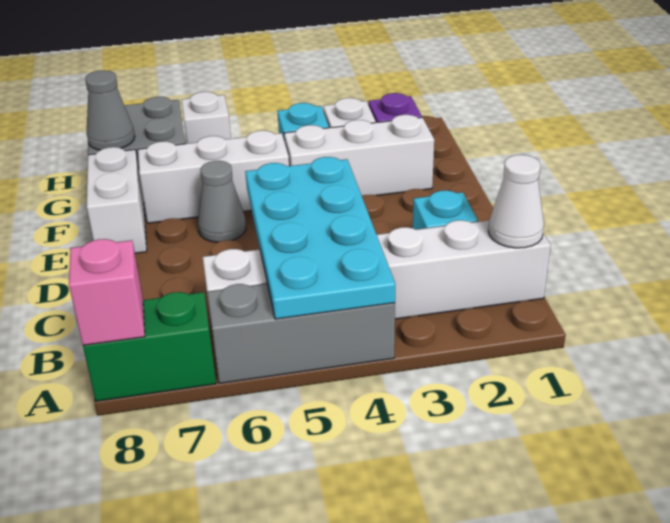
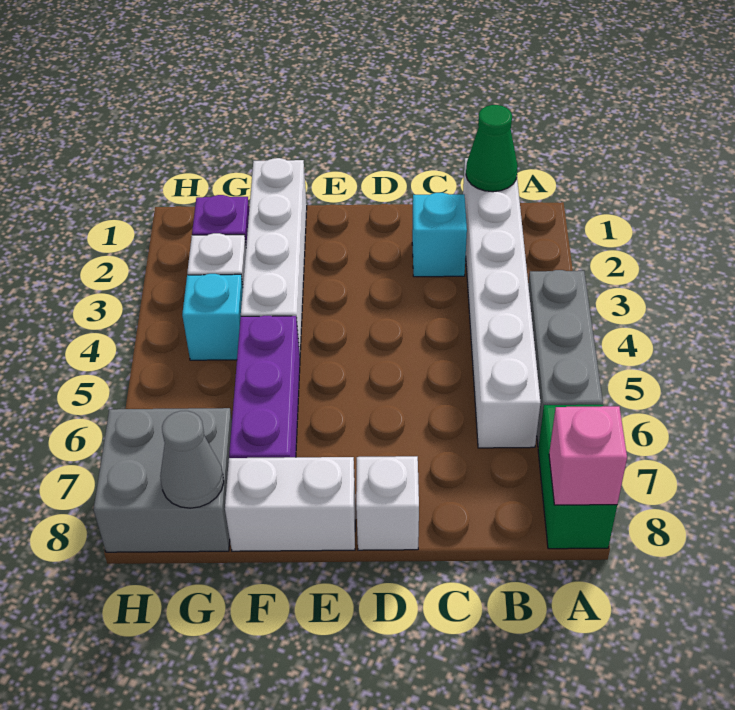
cyan 2x4 plate [245,157,395,319] -> none
white 1x1 cone [488,155,544,248] -> green 1x1 cone [466,105,518,192]
grey 1x1 cone [198,161,246,242] -> none
white 1x3 brick [284,115,434,196] -> white 1x4 brick [241,158,307,355]
white 1x3 brick [138,131,289,223] -> purple 1x3 brick [229,316,300,458]
white 1x1 brick [181,92,231,144] -> white 1x1 brick moved to [356,456,419,550]

